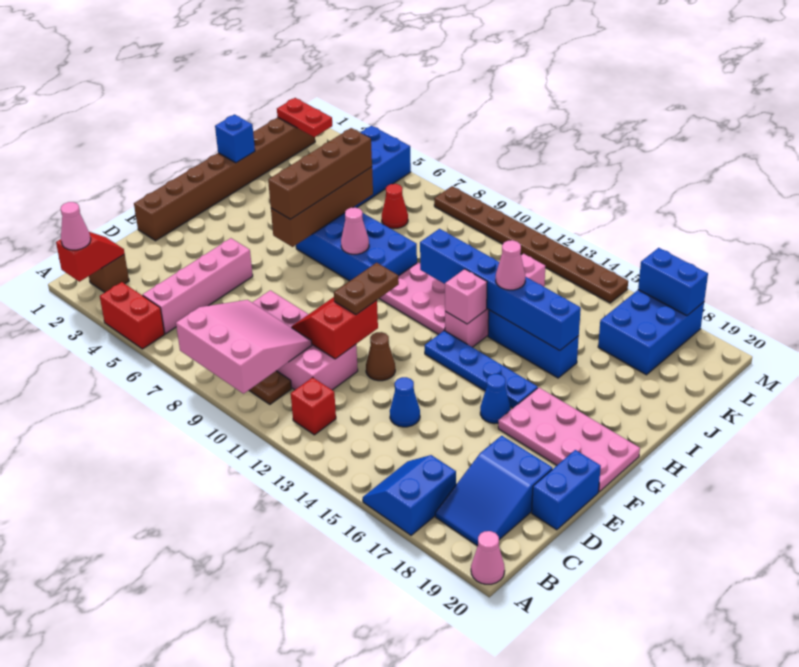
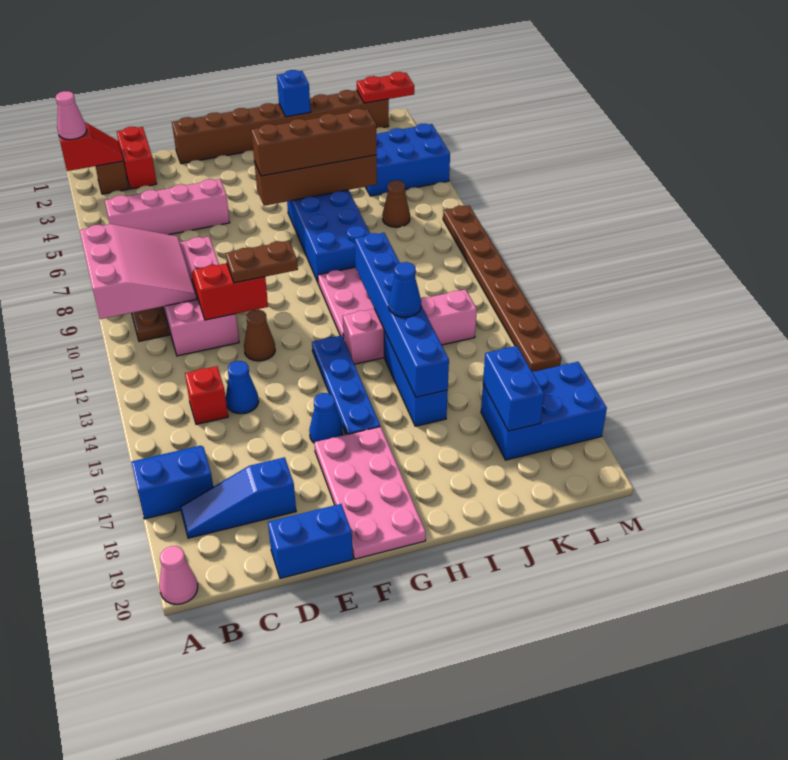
red 1x2 brick [100,282,165,349] -> red 1x2 brick moved to [117,127,157,189]
red 1x1 brick [291,377,336,435] -> red 1x1 brick moved to [185,366,228,424]
blue 2x3 slope [435,436,552,546] -> blue 1x3 slope [180,457,296,538]
pink 1x1 cone [341,208,369,254] -> none
pink 1x1 brick [445,269,487,324] -> none
pink 1x1 cone [496,240,525,290] -> blue 1x1 cone [388,262,421,317]
red 1x1 cone [382,184,408,229] -> brown 1x1 cone [382,180,410,227]
red 1x2 plate [277,98,332,137] -> red 1x2 plate turned to [357,72,414,103]
blue 1x2 brick [638,248,708,316] -> blue 1x2 brick moved to [483,346,544,431]

